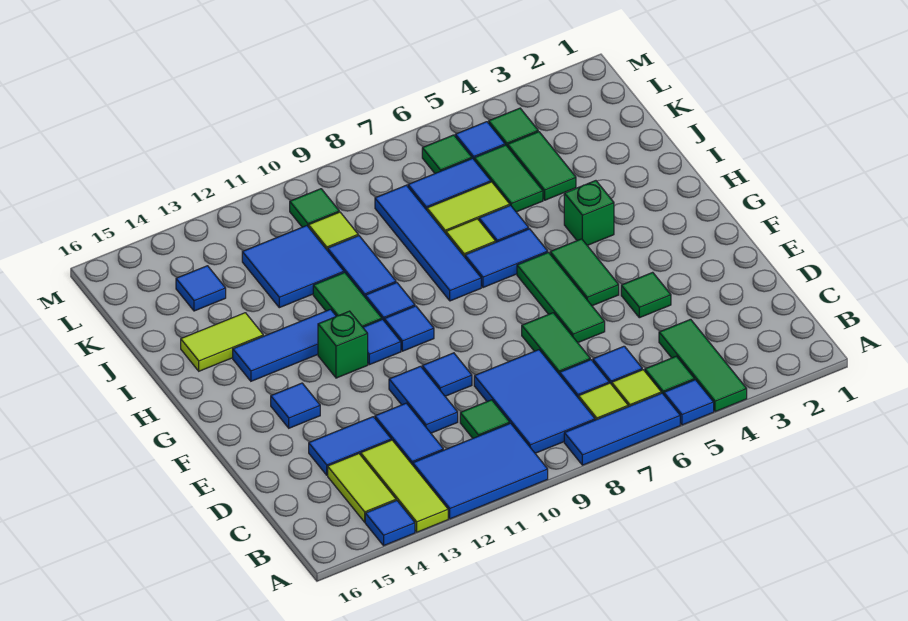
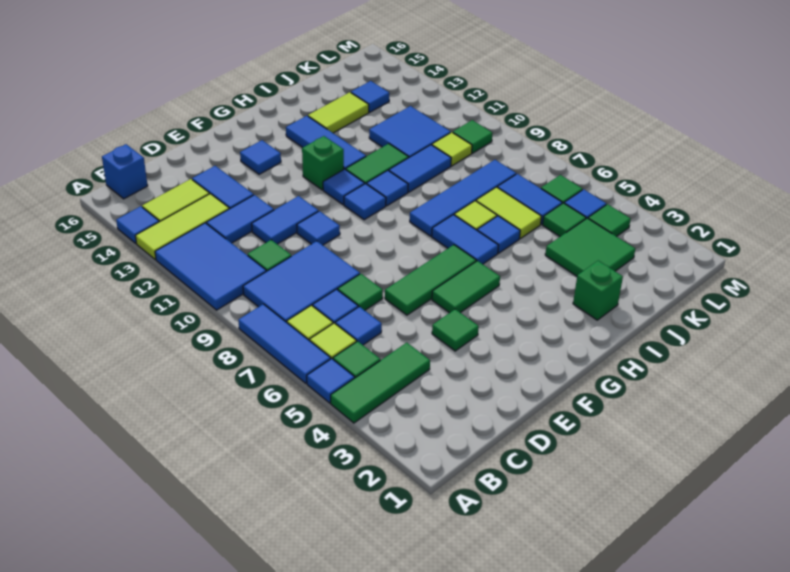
none -> blue 1x1 brick [102,144,148,199]
green 1x2 tile [522,313,590,375] -> green 1x1 tile [338,274,383,310]
green 1x1 brick [564,181,614,245] -> green 1x1 brick moved to [573,261,623,320]
lime 1x2 tile [181,313,263,371] -> lime 1x2 tile turned to [308,92,369,133]
green 1x2 tile [508,132,576,200] -> green 2x2 tile [545,218,635,276]
green 1x2 tile [474,145,543,212] -> green 1x1 tile [543,203,586,237]

